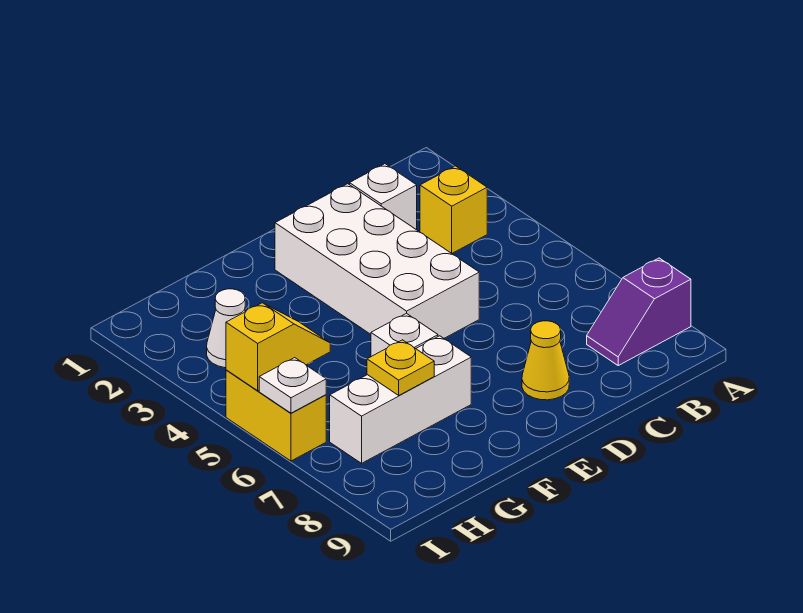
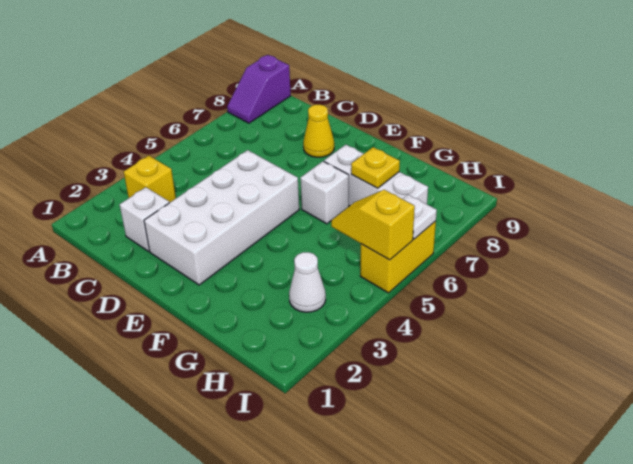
purple 1x2 slope [587,258,691,365] -> purple 1x2 slope turned to [227,55,291,123]

